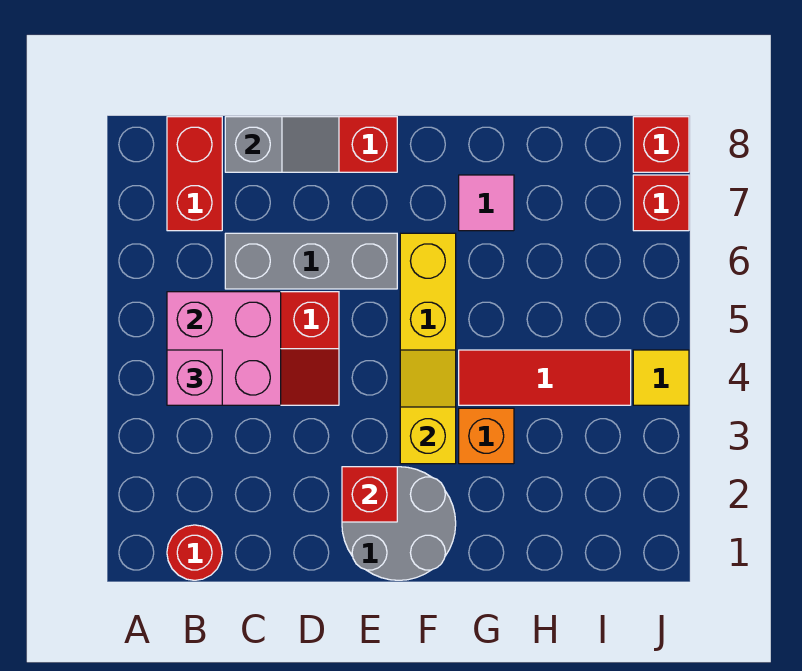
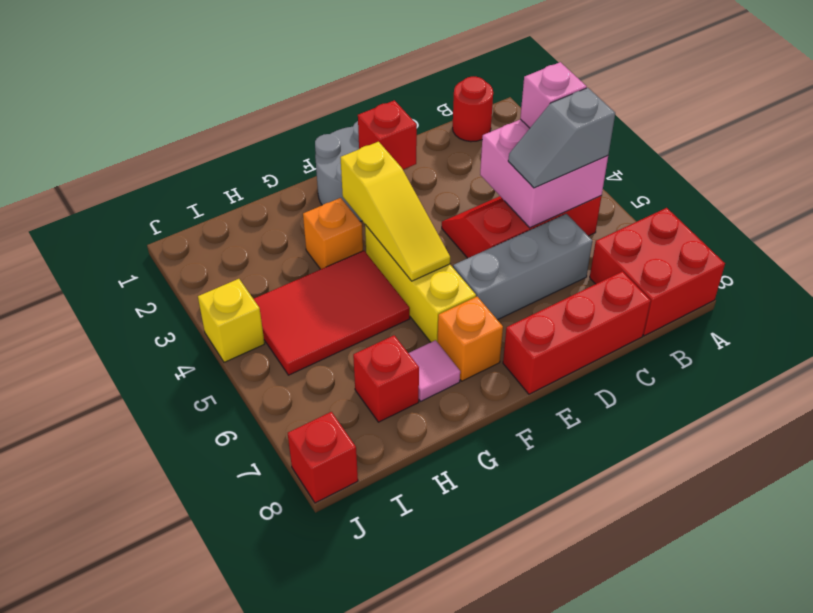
red 1x2 brick [167,117,222,231] -> red 2x2 brick [590,208,725,336]
grey 1x2 slope [225,117,339,172] -> grey 1x2 slope moved to [508,88,615,188]
yellow 1x2 slope [400,350,456,464] -> yellow 1x3 slope [340,142,450,281]
none -> orange 1x1 brick [438,297,503,381]
red 1x3 tile [459,350,631,405] -> red 2x3 tile [254,251,410,375]
yellow 1x1 tile [633,350,689,405] -> yellow 1x1 brick [198,279,265,362]
red 1x1 brick [633,175,689,231] -> red 1x1 brick moved to [353,335,419,422]

